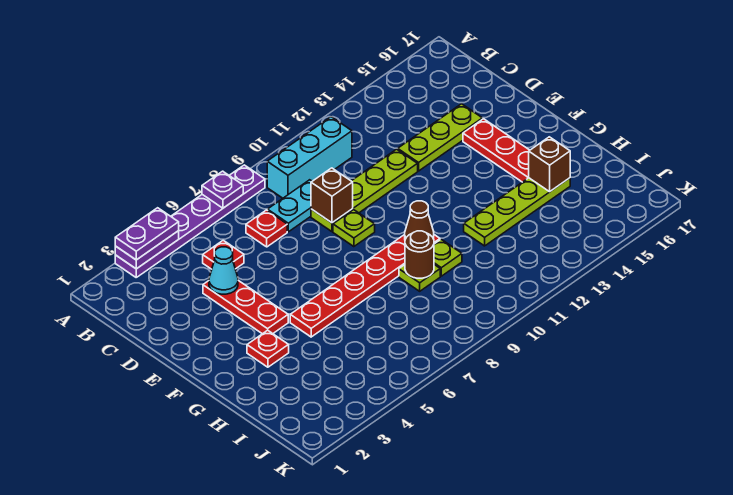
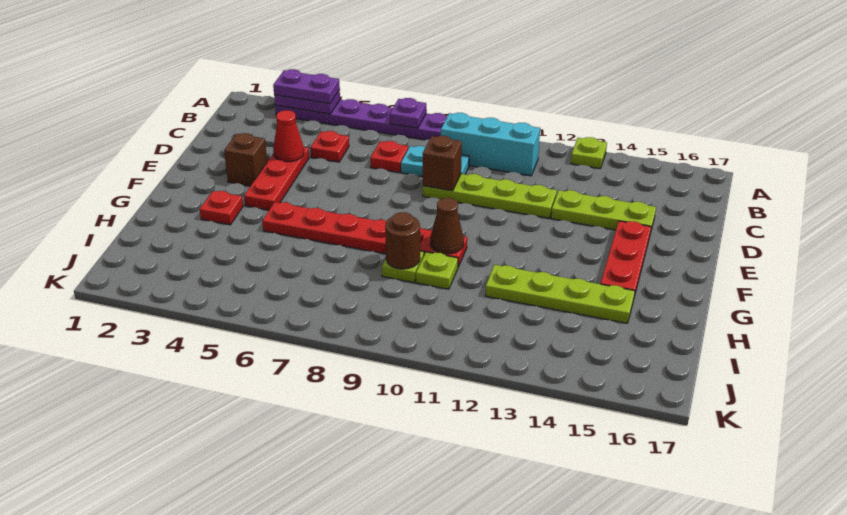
cyan 1x1 cone [209,247,238,294] -> red 1x1 cone [273,110,304,162]
lime 1x1 plate [333,210,375,247] -> lime 1x1 plate moved to [571,137,607,169]
brown 1x1 brick [529,137,570,192] -> brown 1x1 brick moved to [224,133,267,186]

